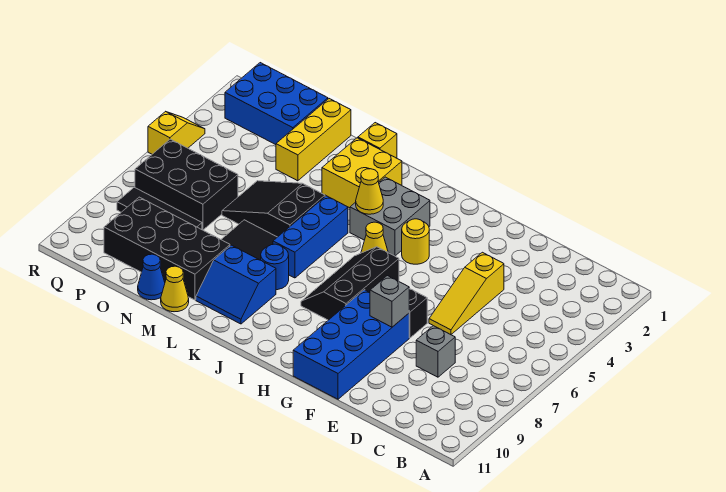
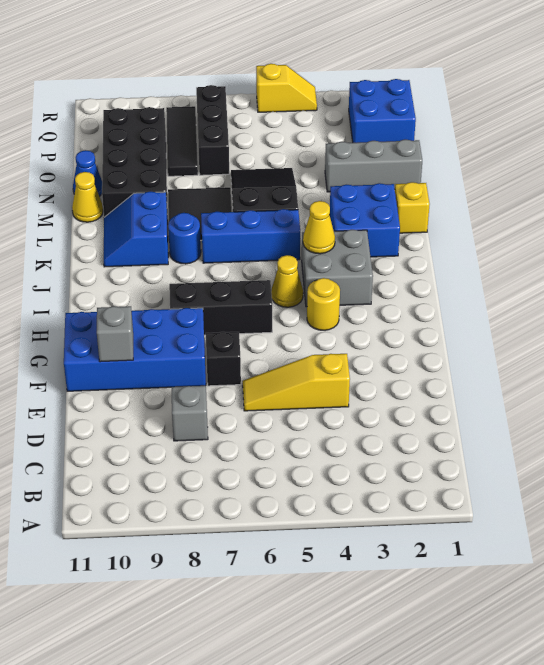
grey 1x1 brick [370,276,409,327] -> grey 1x1 brick moved to [97,306,133,362]
yellow 2x2 brick [322,138,402,208] -> blue 2x2 brick [330,183,400,257]
yellow 1x3 brick [276,99,351,181] -> grey 1x3 brick [325,139,422,192]
blue 2x3 brick [225,63,328,145] -> blue 2x2 brick [349,79,416,143]
black 2x3 brick [135,139,238,230] -> black 1x3 brick [196,85,229,175]

